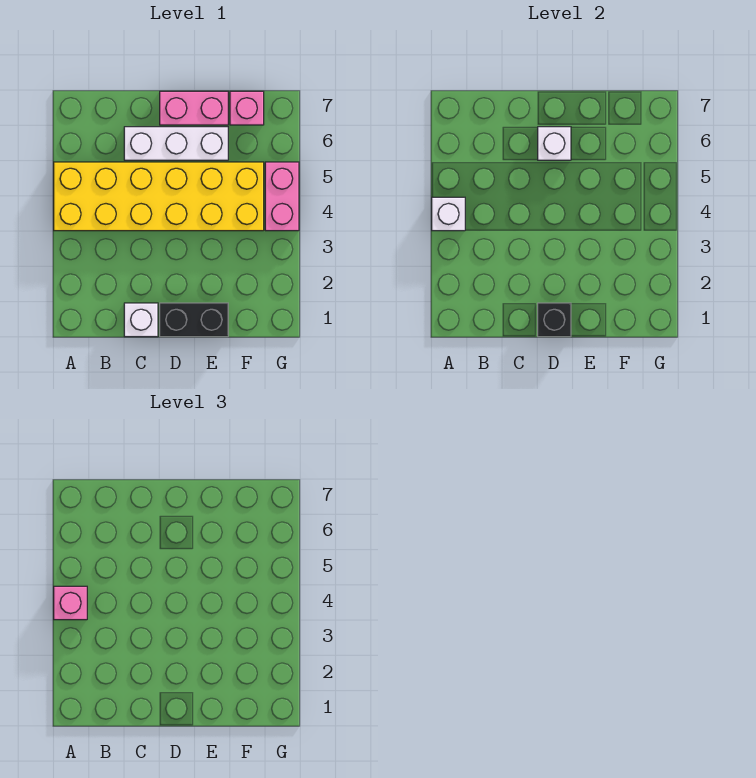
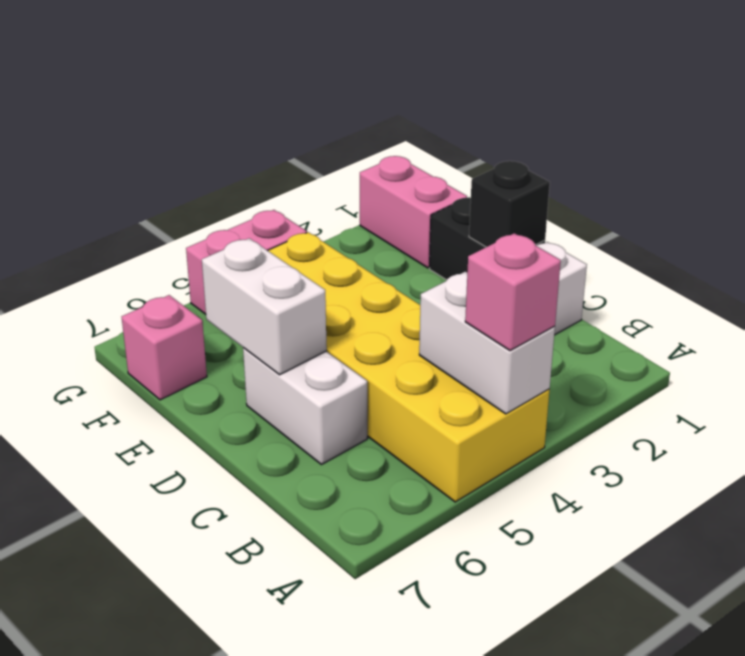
white 1x1 brick [432,197,465,231] -> white 1x2 brick [419,272,555,414]
white 1x3 brick [124,127,228,160] -> white 1x2 brick [243,348,367,465]
white 1x1 brick [538,127,571,160] -> white 1x2 brick [202,238,327,375]
pink 1x2 brick [160,91,228,125] -> pink 1x2 brick moved to [360,156,467,268]

